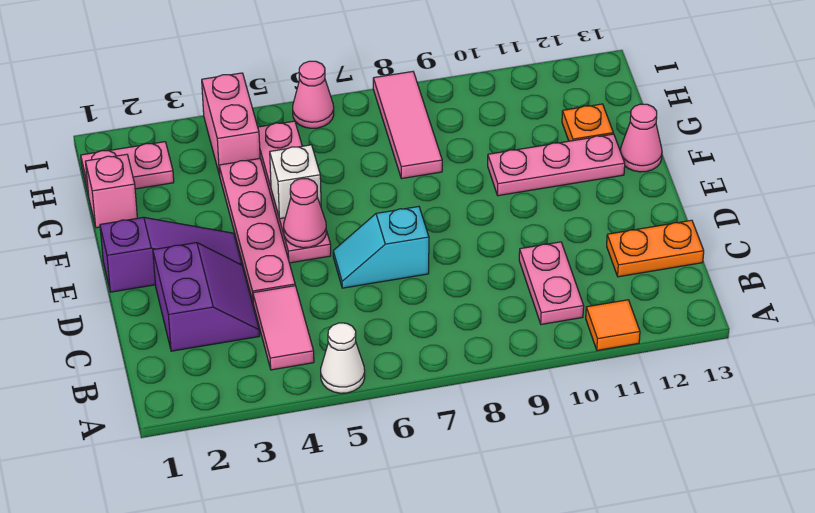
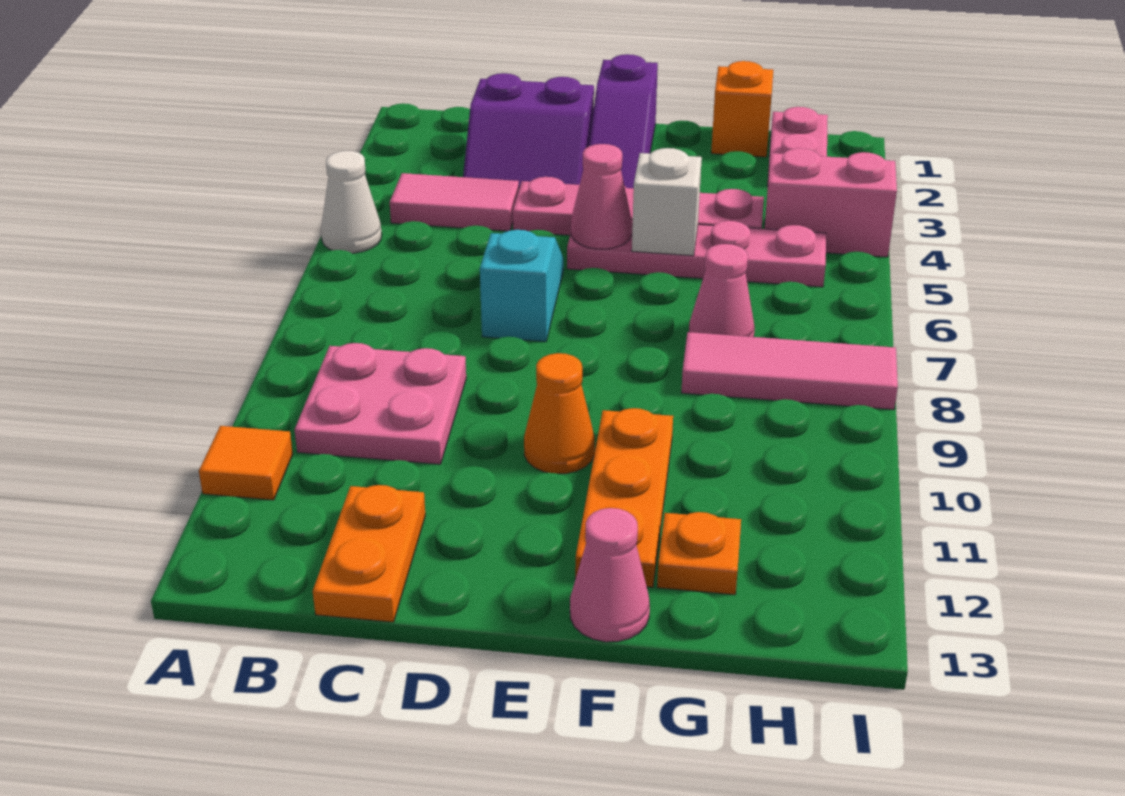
pink 1x2 plate [519,242,584,324] -> pink 2x2 plate [295,343,466,464]
none -> orange 1x1 cone [524,353,595,474]
pink 1x3 plate [488,134,625,196] -> orange 1x3 plate [575,408,673,587]
pink 1x1 brick [85,154,137,228] -> orange 1x1 brick [711,61,773,157]
pink 1x1 cone [293,61,334,128] -> pink 1x1 cone moved to [689,244,755,337]

